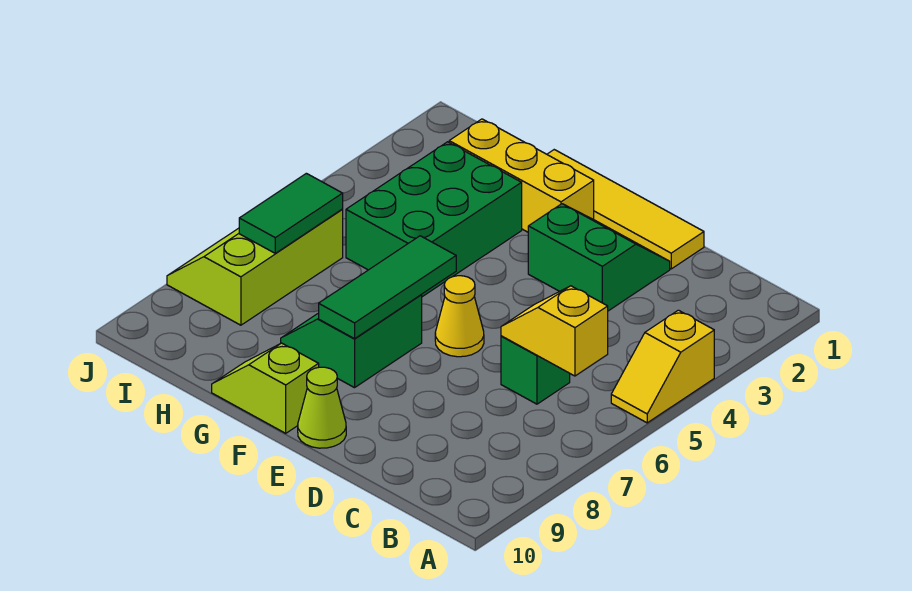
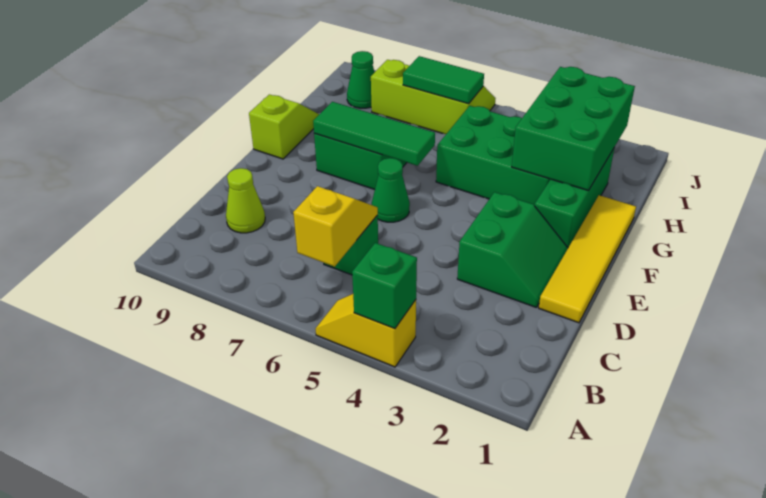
none -> green 1x1 brick [352,243,417,329]
yellow 1x1 cone [435,276,484,357] -> green 1x1 cone [372,158,410,222]
lime 1x1 cone [298,367,346,448] -> lime 1x1 cone moved to [226,168,265,233]
yellow 1x3 brick [449,119,594,232] -> green 1x3 brick [535,147,615,247]
none -> green 2x3 brick [512,67,635,191]
none -> green 1x1 cone [347,51,375,108]

